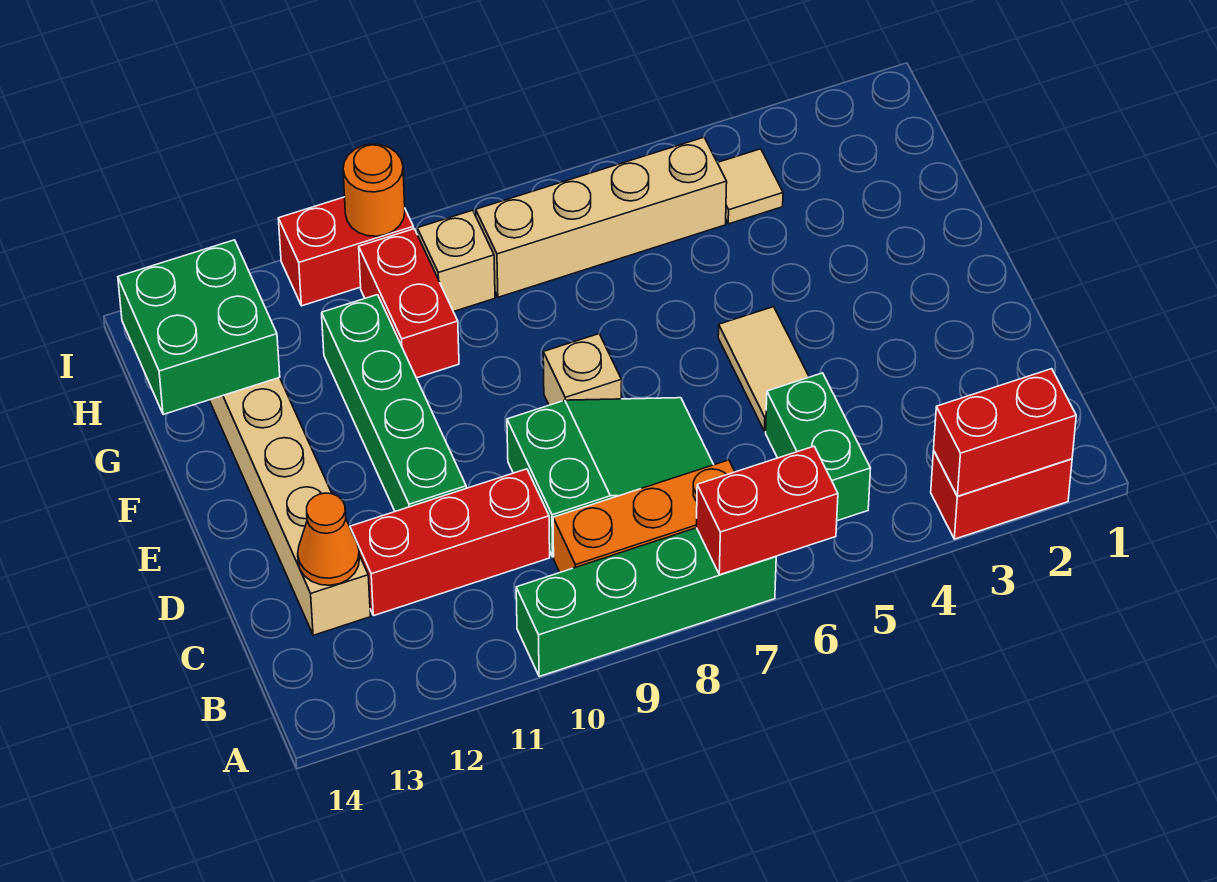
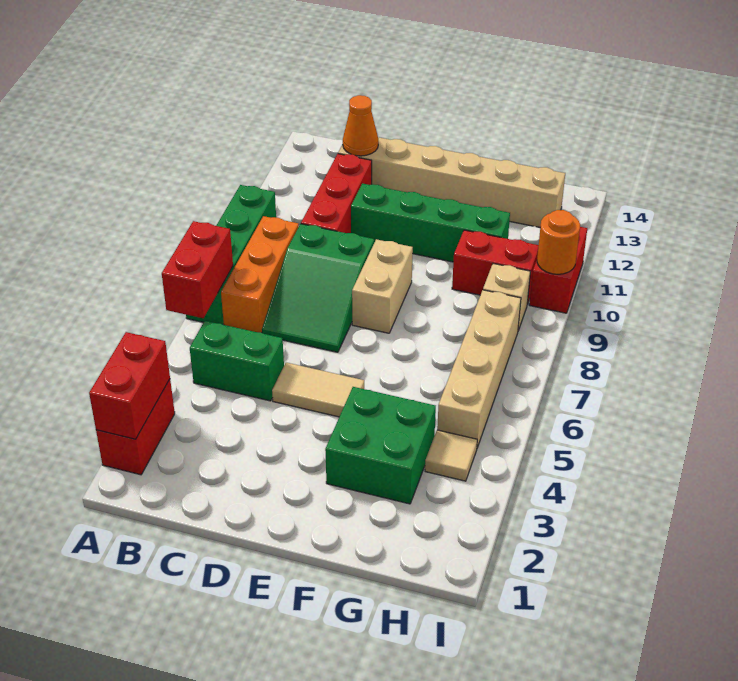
tan 1x1 brick [543,334,622,405] -> tan 1x2 brick [352,239,413,333]
green 2x2 brick [118,240,280,415] -> green 2x2 brick moved to [325,387,436,504]

